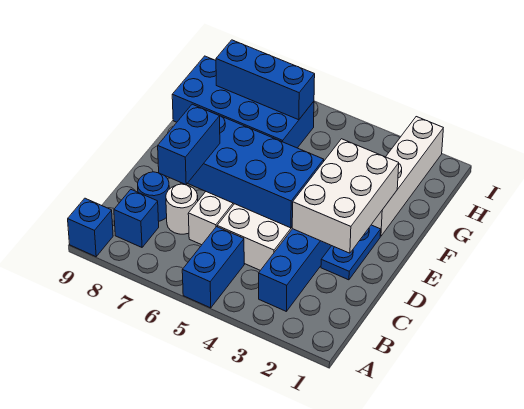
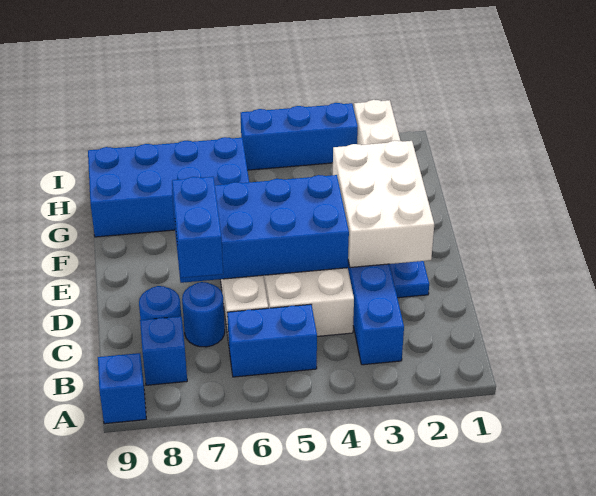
blue 1x2 brick [182,227,244,308] -> blue 1x2 brick turned to [227,304,317,377]
white 1x1 round brick [166,184,198,234] -> blue 1x1 round brick [182,282,225,347]
blue 1x3 brick [216,40,315,120] -> blue 1x3 brick moved to [241,103,358,170]

